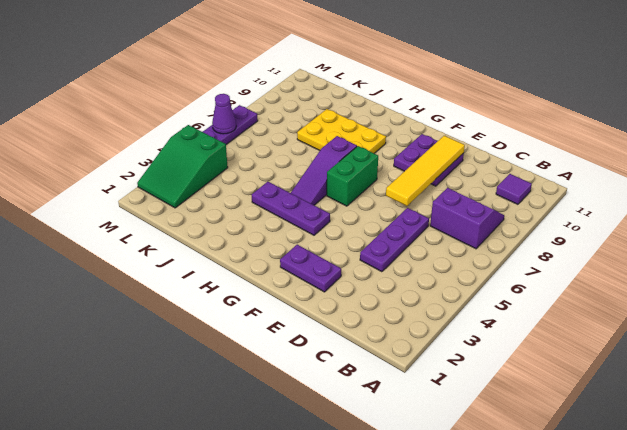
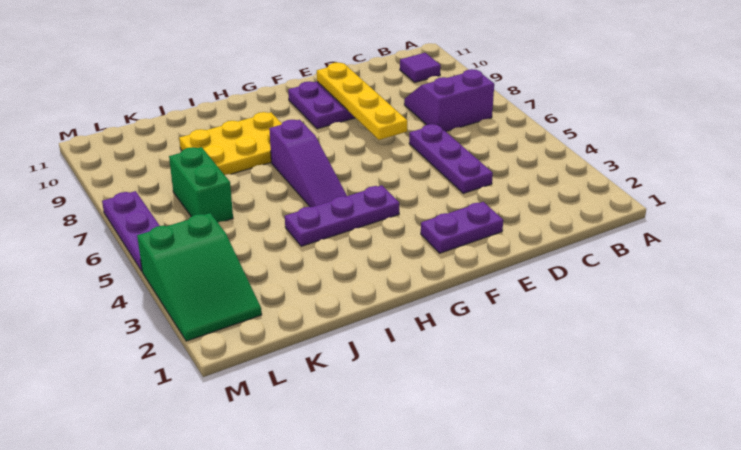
yellow 1x4 tile [386,136,465,206] -> yellow 1x4 plate [317,62,407,140]
green 1x2 brick [327,146,378,206] -> green 1x2 brick moved to [169,147,233,222]
purple 1x1 cone [212,94,236,134] -> none

